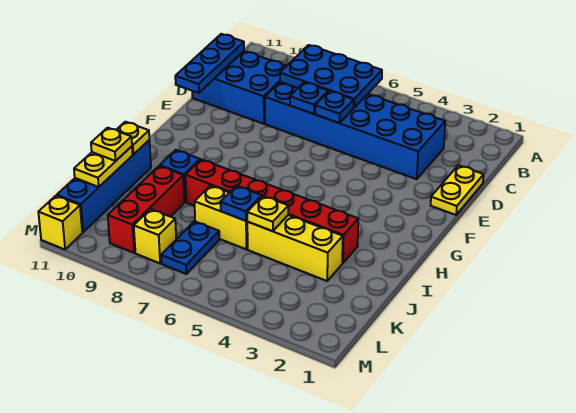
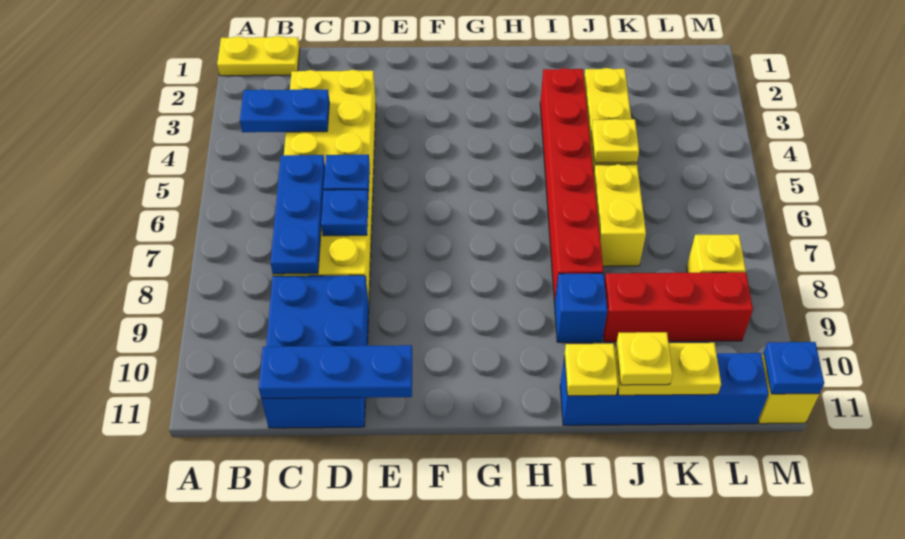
blue 2x3 plate [280,45,382,108] -> blue 1x3 plate [271,155,325,274]
blue 2x6 brick [265,82,445,179] -> yellow 2x6 brick [273,70,376,304]
yellow 1x2 plate [431,165,484,215] -> yellow 1x2 plate moved to [217,36,300,76]
blue 1x1 plate [220,186,262,221] -> blue 1x1 plate moved to [764,342,824,394]
blue 1x2 plate [161,221,219,274] -> blue 1x2 plate moved to [240,89,329,132]

